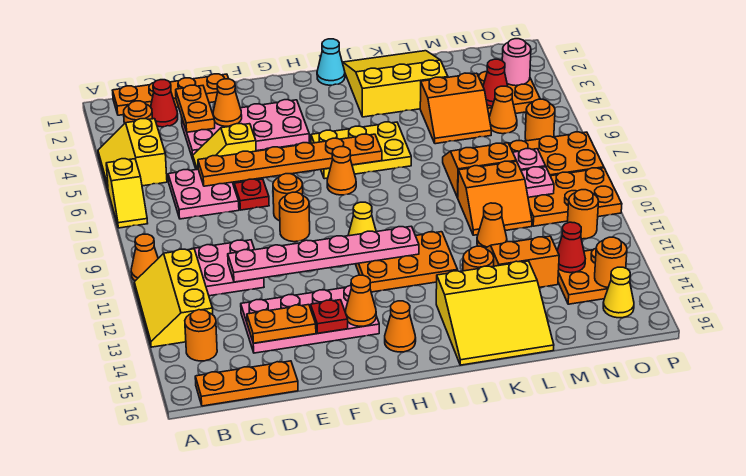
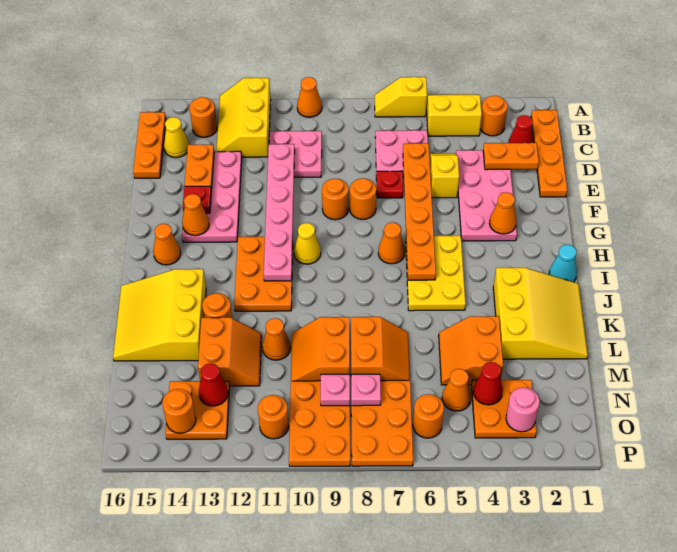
yellow 2x3 slope [134,249,213,347] -> yellow 2x3 slope turned to [216,78,271,157]
orange 1x1 cone [213,79,242,127] -> orange 1x1 cone moved to [489,192,517,234]
yellow 1x1 cone [603,267,634,318] -> yellow 1x1 cone moved to [164,117,189,158]

